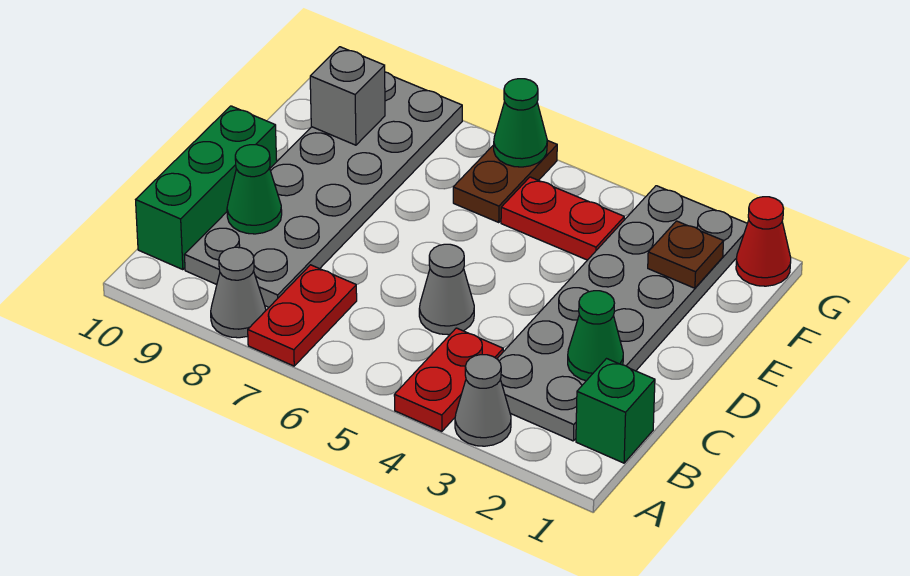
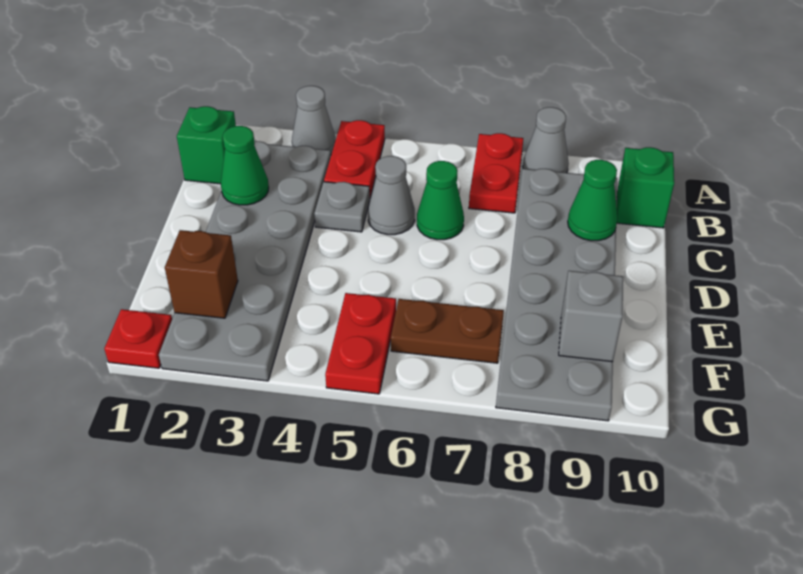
green 1x3 brick [136,106,277,270] -> green 1x1 brick [617,147,674,228]
none -> grey 1x1 plate [314,182,370,232]
brown 1x1 plate [648,221,724,288] -> brown 1x1 brick [165,230,238,318]
red 1x2 plate [501,177,624,260] -> red 1x2 plate turned to [325,293,396,394]
brown 1x2 plate [453,140,557,222] -> brown 1x2 plate turned to [391,299,504,363]
red 1x1 cone [736,197,791,286] -> red 1x1 plate [104,309,172,368]
green 1x1 cone [494,79,547,167] -> green 1x1 cone moved to [417,161,464,240]

